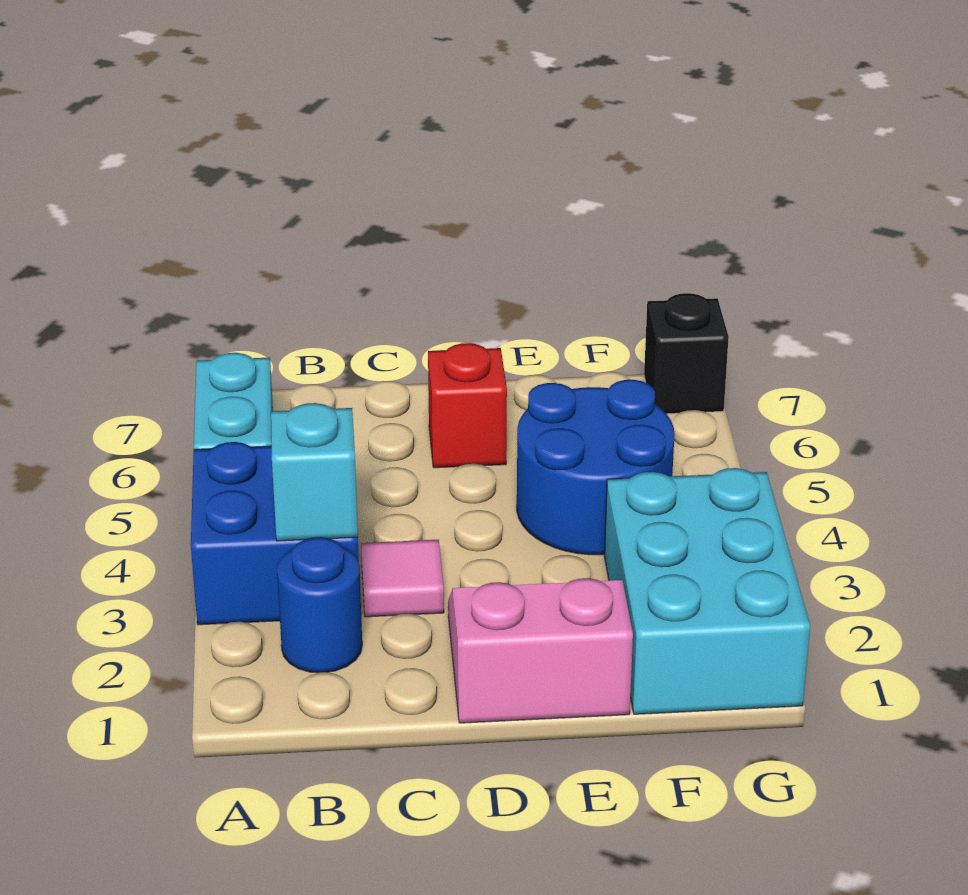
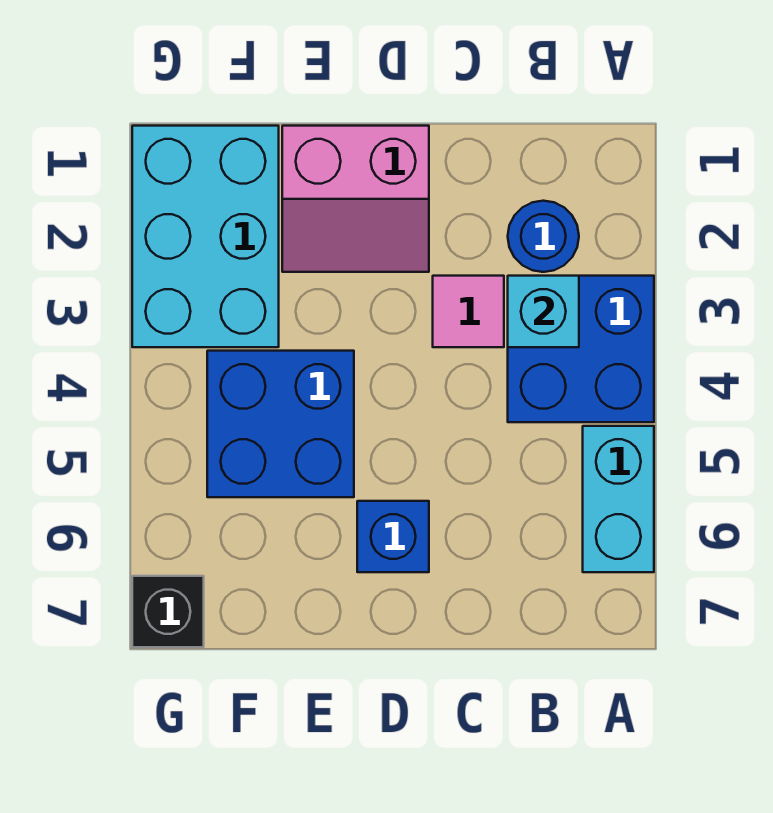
red 1x1 brick [428,343,507,468] -> blue 1x1 brick [357,501,429,572]
blue 2x2 round brick [517,380,674,555] -> blue 2x2 brick [207,351,354,497]

